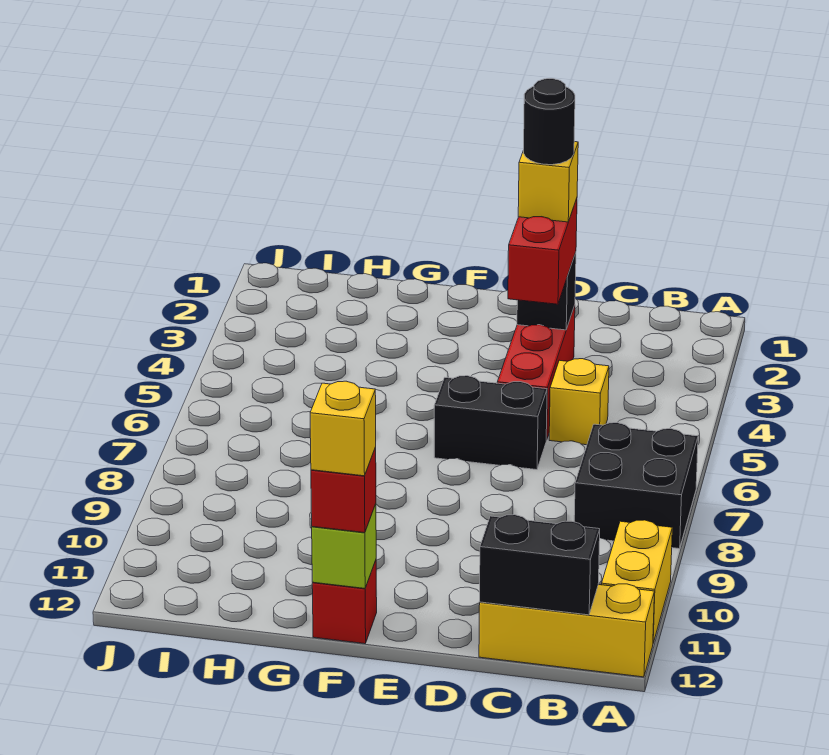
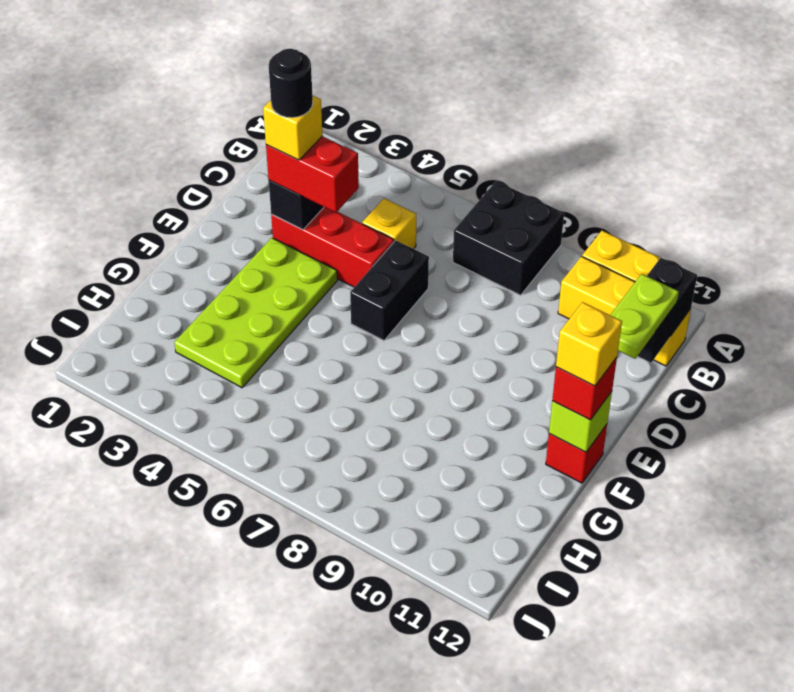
yellow 1x3 brick [479,584,654,677] -> yellow 1x3 brick turned to [558,256,691,366]
none -> lime 1x2 plate [611,274,679,359]
none -> lime 2x4 plate [174,238,337,388]

